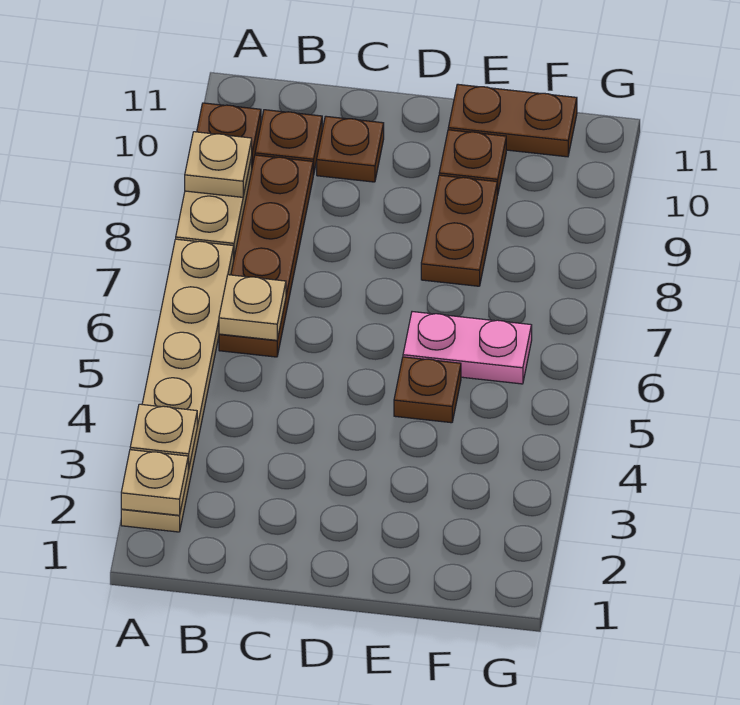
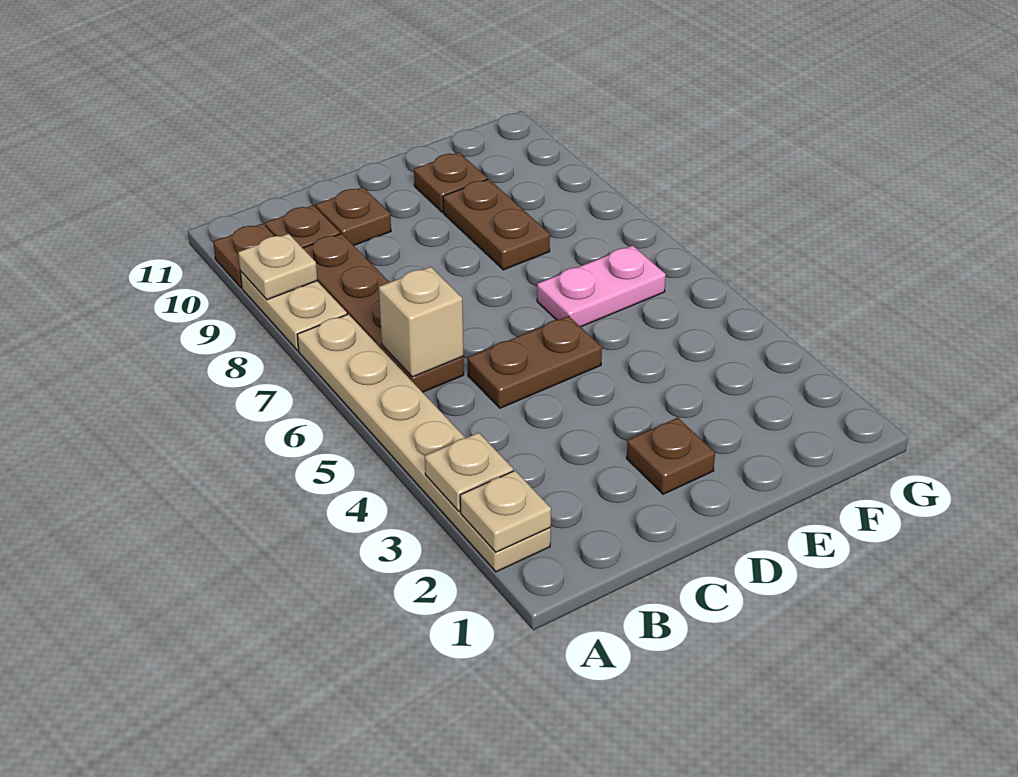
tan 1x1 plate [219,275,286,340] -> tan 1x1 brick [379,267,463,377]
brown 1x1 plate [394,357,461,423] -> brown 1x1 plate moved to [627,418,715,494]
brown 1x2 plate [448,84,577,157] -> brown 1x2 plate moved to [468,316,602,408]

